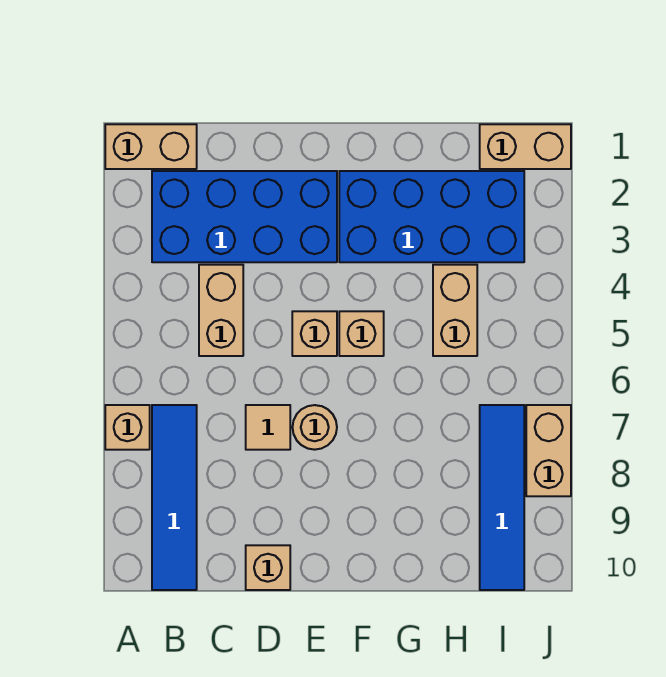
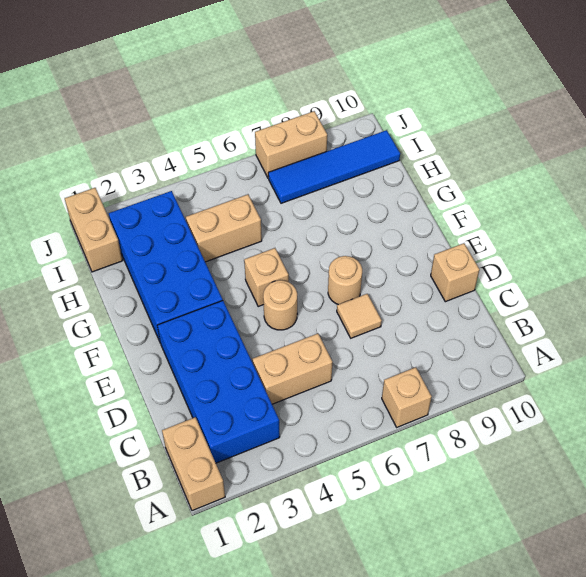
blue 1x4 tile [152,405,197,590] -> none
tan 1x1 brick [292,311,337,356] -> tan 1x1 round brick [263,280,297,330]

